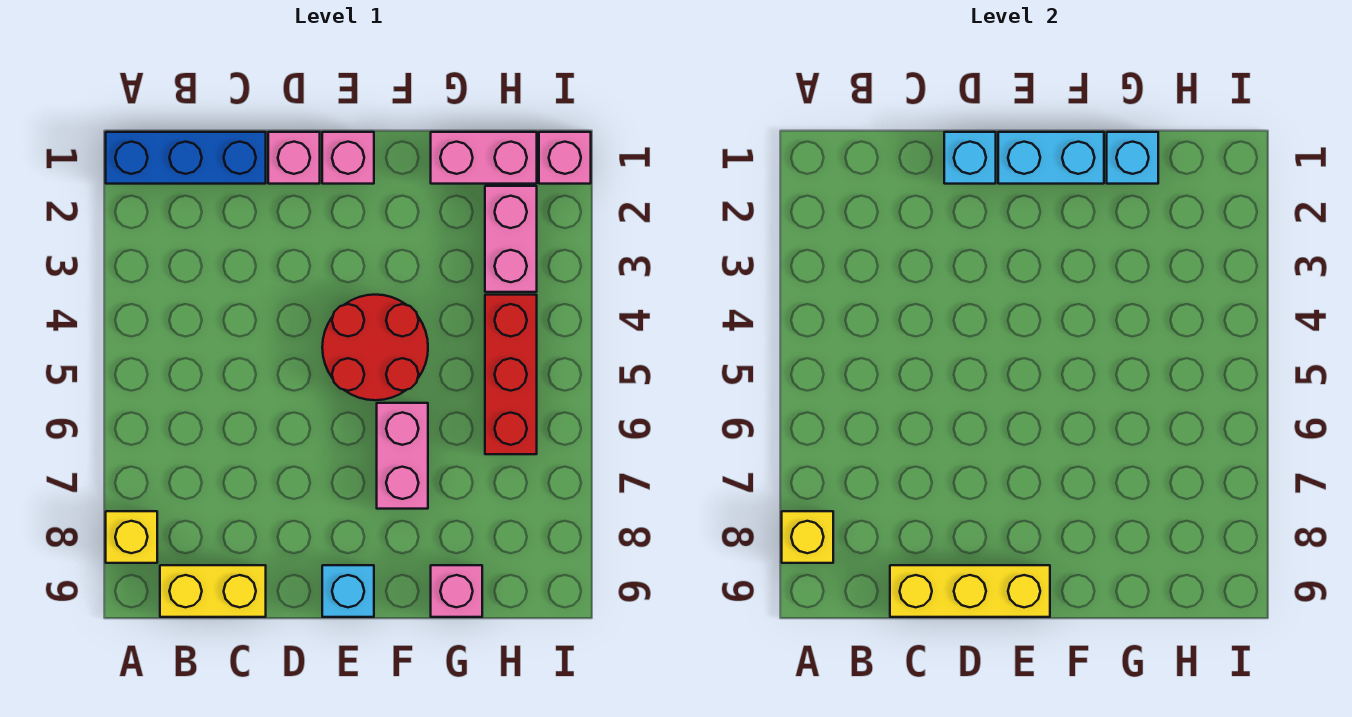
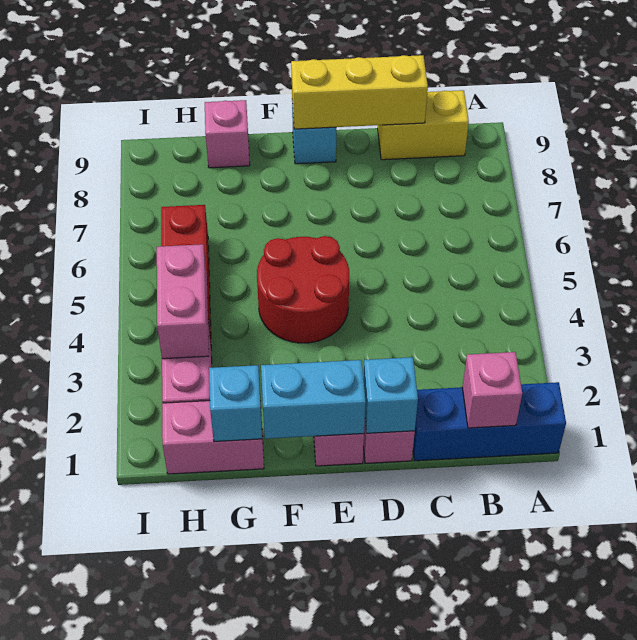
yellow 1x1 brick [106,511,157,563] -> none
yellow 1x1 brick [782,511,833,563] -> none
pink 1x2 brick [377,403,428,509] -> pink 1x2 brick moved to [157,244,209,359]
pink 1x1 brick [539,132,591,184] -> pink 1x1 brick moved to [462,352,522,428]

